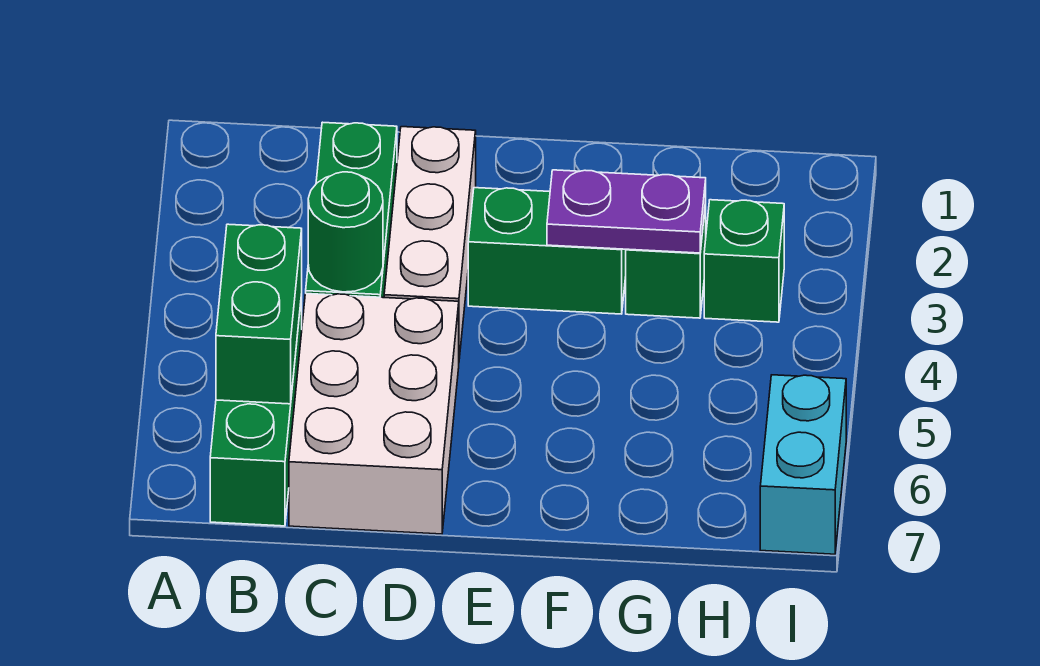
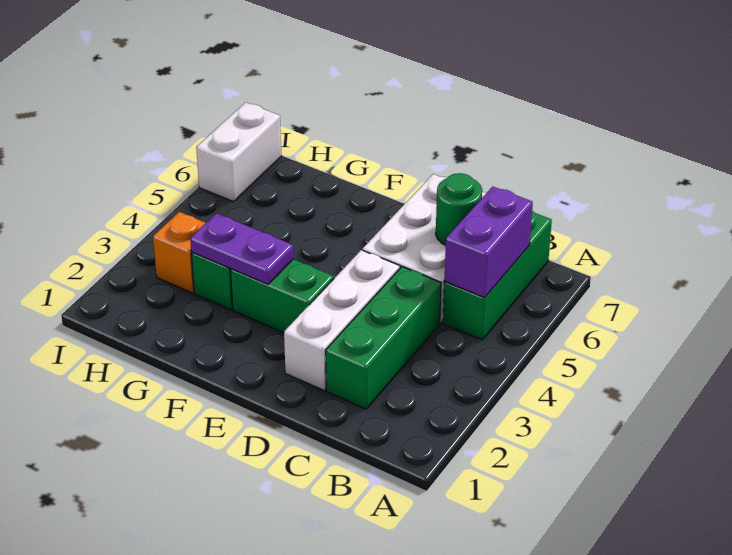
green 1x2 brick [216,224,302,404] -> purple 1x2 brick [444,187,533,298]
green 1x1 round brick [308,172,383,292] -> green 1x1 round brick moved to [436,173,482,245]
green 1x1 brick [704,200,784,322] -> orange 1x1 brick [153,212,205,293]
cyan 1x2 brick [760,375,846,554] -> white 1x2 brick [196,102,281,202]

